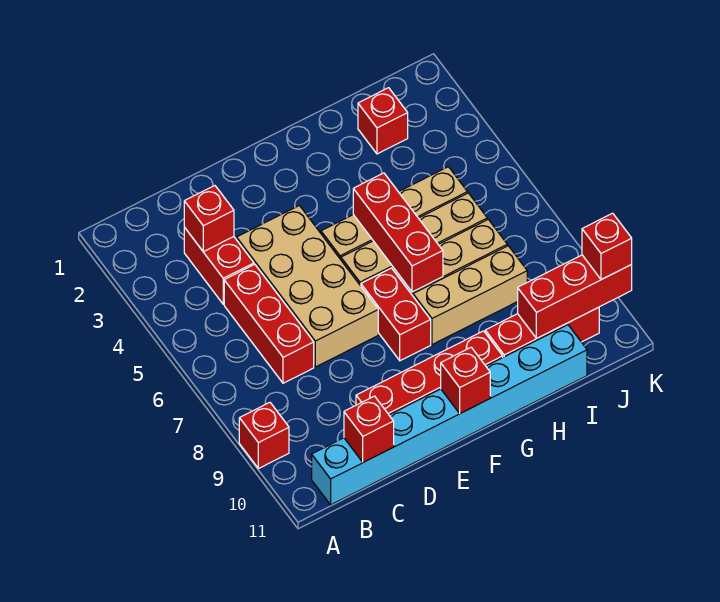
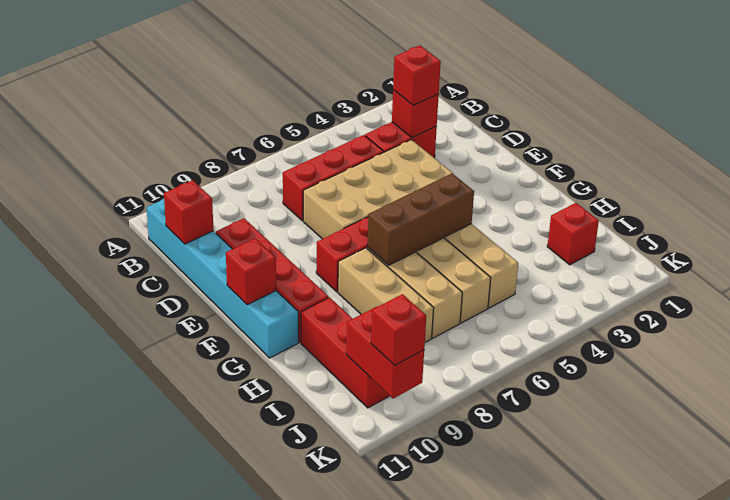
red 1x1 brick [239,402,289,469] -> red 1x1 brick moved to [393,46,441,105]
cyan 1x8 brick [312,325,587,505] -> cyan 1x6 brick [147,198,298,358]
red 1x3 brick [353,173,443,292] -> brown 1x3 brick [367,174,474,265]
red 1x3 brick [518,255,632,338] -> red 1x2 brick [346,307,424,399]

